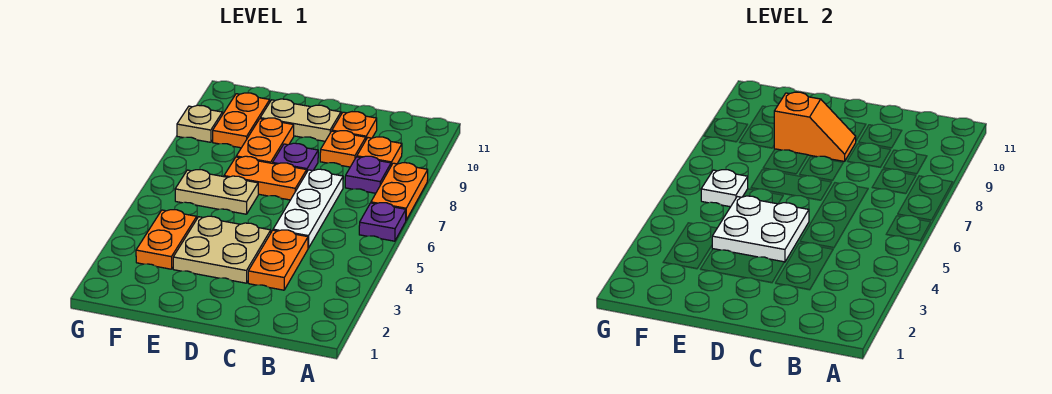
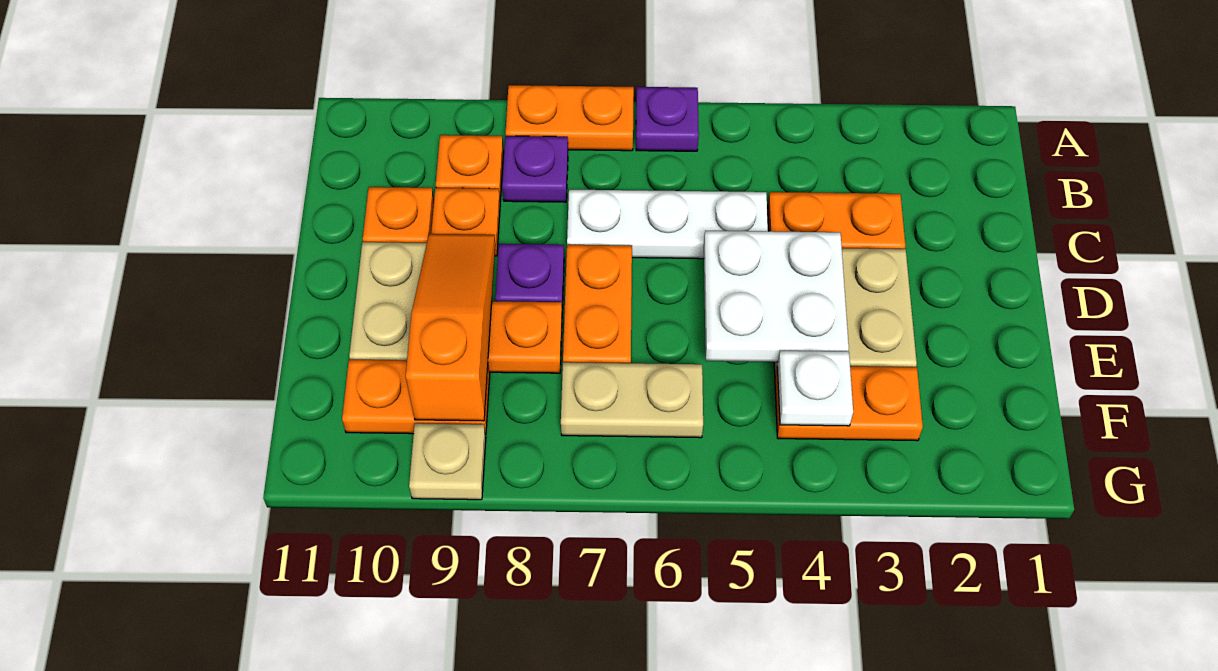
orange 1x2 slope [774,92,856,161] -> orange 1x3 slope [406,234,495,421]
tan 1x2 plate [175,170,258,214] -> tan 1x2 plate turned to [561,362,703,438]
white 1x1 plate [701,170,748,207] -> white 1x1 plate moved to [777,351,853,426]

